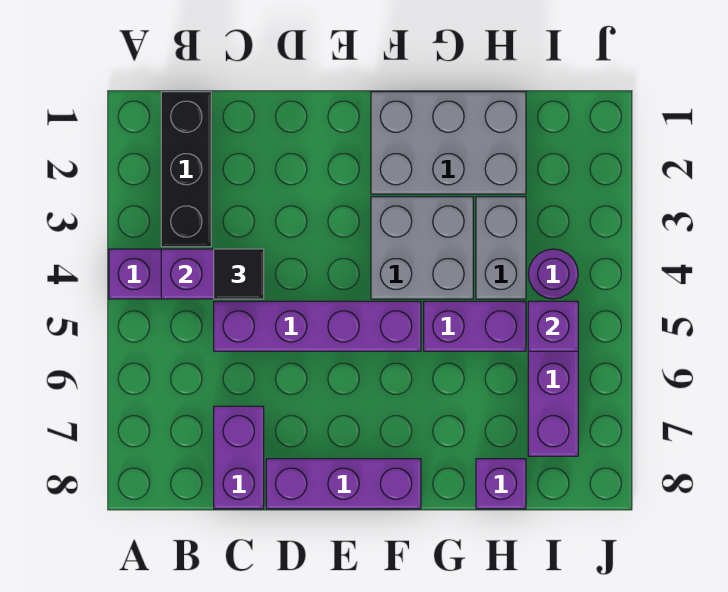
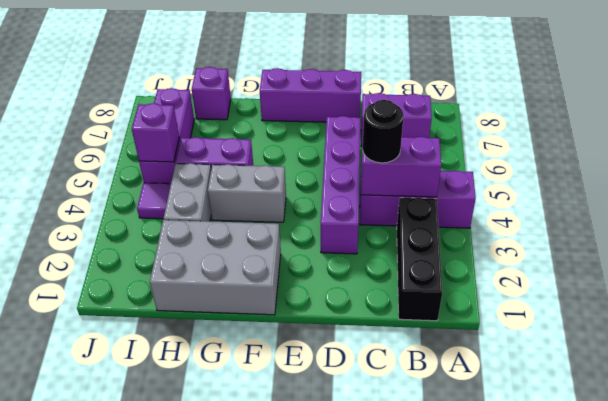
black 1x1 tile [214,249,264,299] -> black 1x1 round brick [363,100,404,163]
purple 1x4 brick [214,301,421,351] -> purple 1x4 brick turned to [321,116,360,254]
purple 1x2 brick [214,406,264,509] -> purple 1x2 brick turned to [361,93,432,147]
grey 2x2 brick [371,197,473,299] -> grey 1x2 brick [208,164,286,222]
purple 1x1 round brick [528,249,578,299] -> purple 1x1 tile [137,183,171,219]

